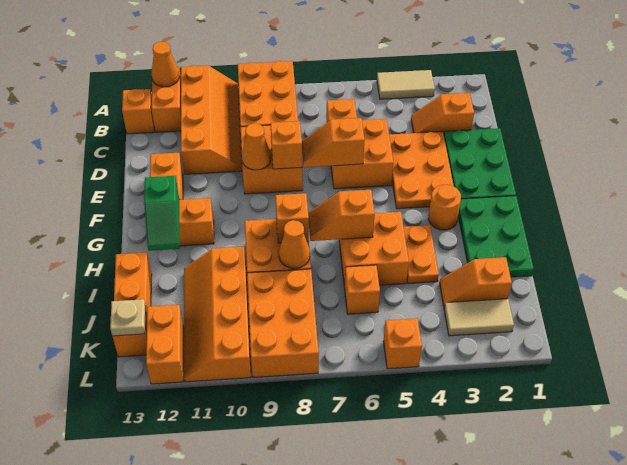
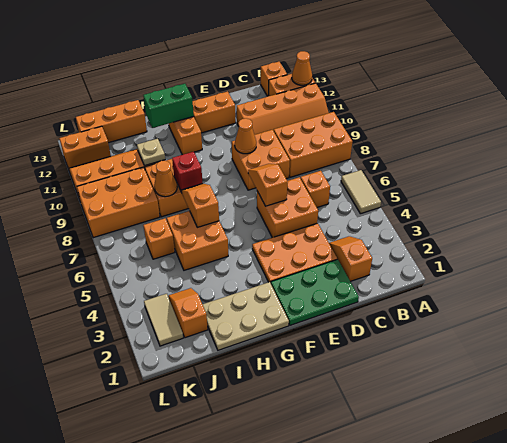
tan 1x2 tile [377,70,435,99] -> tan 1x2 tile moved to [341,170,381,214]
orange 1x1 brick [271,121,302,169] -> none
green 2x3 plate [458,196,534,277] -> tan 2x3 plate [202,282,289,350]
orange 1x1 round brick [429,185,461,230] -> none
green 1x2 slope [144,176,180,251] -> green 1x2 brick [143,84,194,128]
orange 1x2 plate [404,225,439,284] -> none
orange 1x1 brick [275,193,309,243] -> red 1x1 brick [172,152,203,192]
tan 1x1 plate [110,299,146,336] -> tan 1x1 plate moved to [137,139,165,166]
orange 1x1 brick [383,318,422,369] -> none

